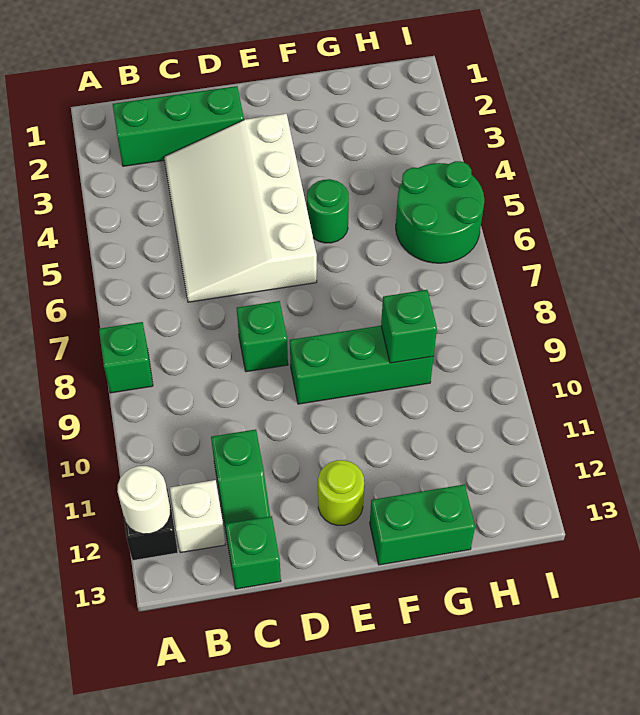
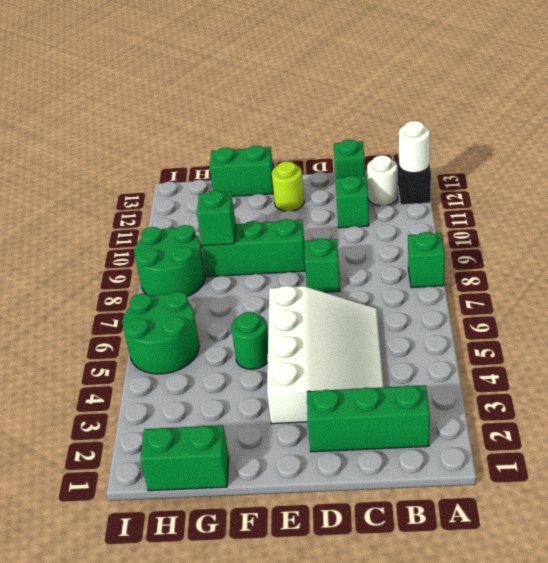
white 1x1 brick [170,480,225,553] -> white 1x1 round brick [367,155,398,206]
none -> green 1x2 brick [140,425,229,491]
none -> green 2x2 round brick [134,225,205,297]

